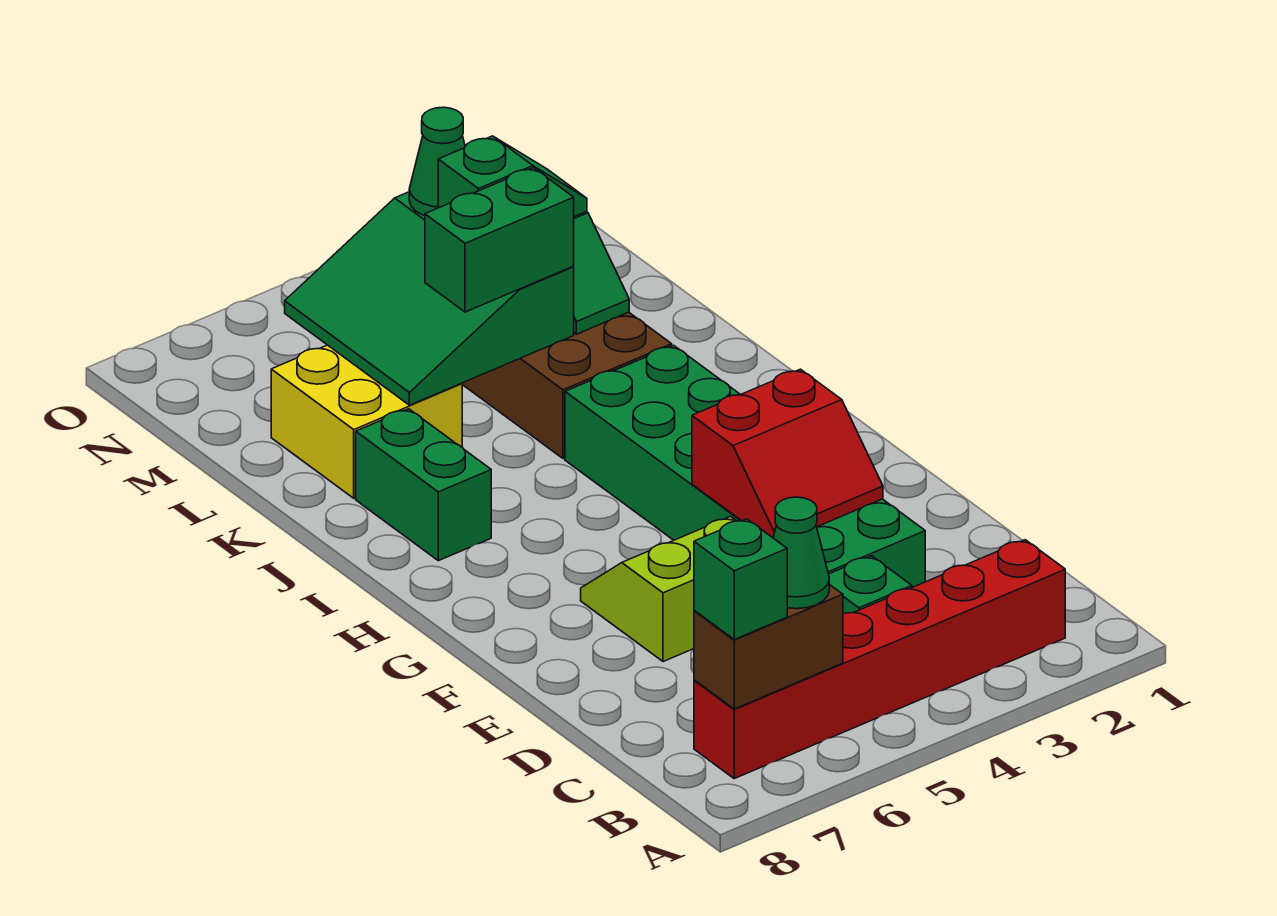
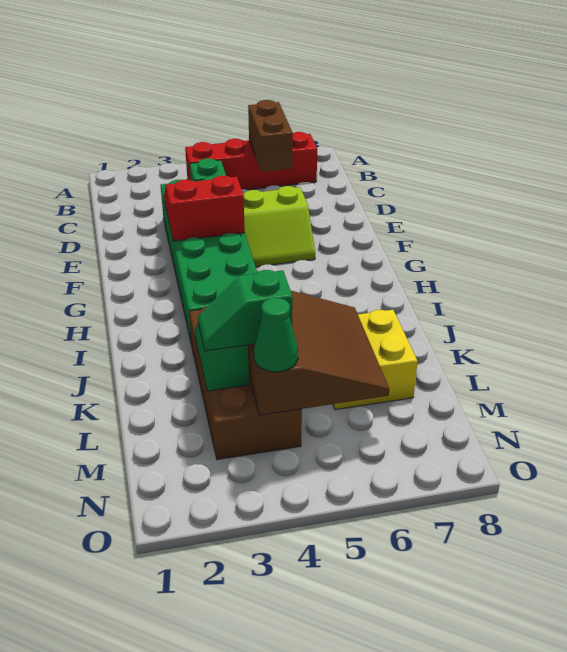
red 1x6 brick [694,540,1065,779] -> red 1x4 brick [185,132,317,190]
brown 1x2 brick [694,584,843,709] -> brown 1x2 brick turned to [248,100,293,172]
green 1x1 cone [773,497,829,609] -> none
green 1x1 brick [694,519,787,639] -> none
green 1x2 brick [356,409,491,561] -> none
green 3x3 slope [285,192,574,405] -> brown 3x3 slope [248,291,389,415]
green 1x2 brick [425,168,574,312] -> none

